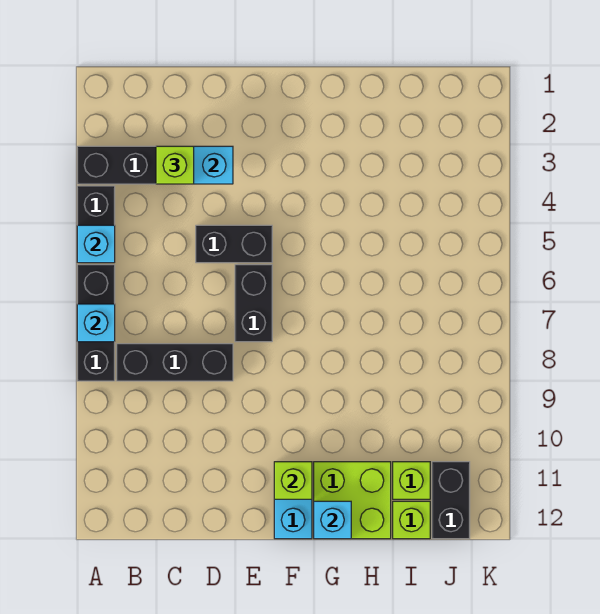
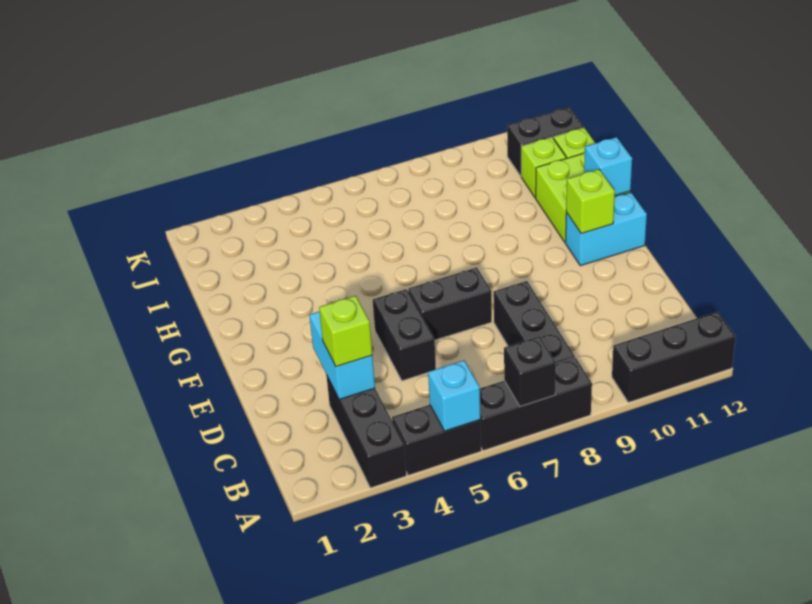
cyan 1x1 brick [77,304,115,342] -> black 1x1 brick [504,336,556,406]
none -> black 1x3 brick [612,312,736,402]

